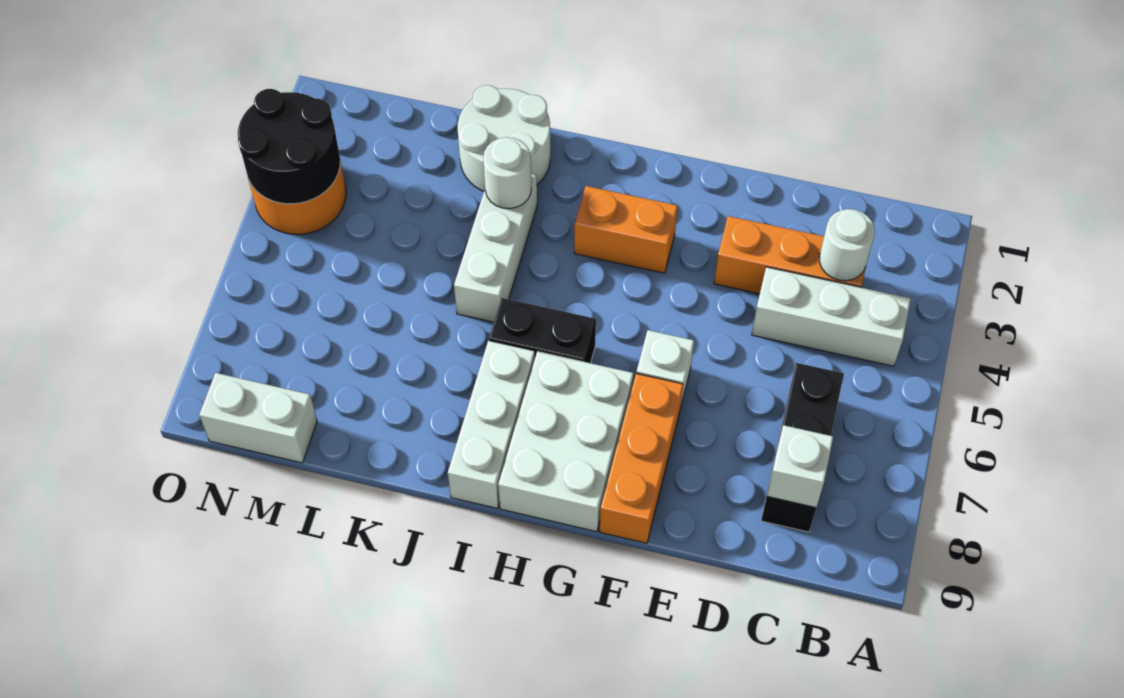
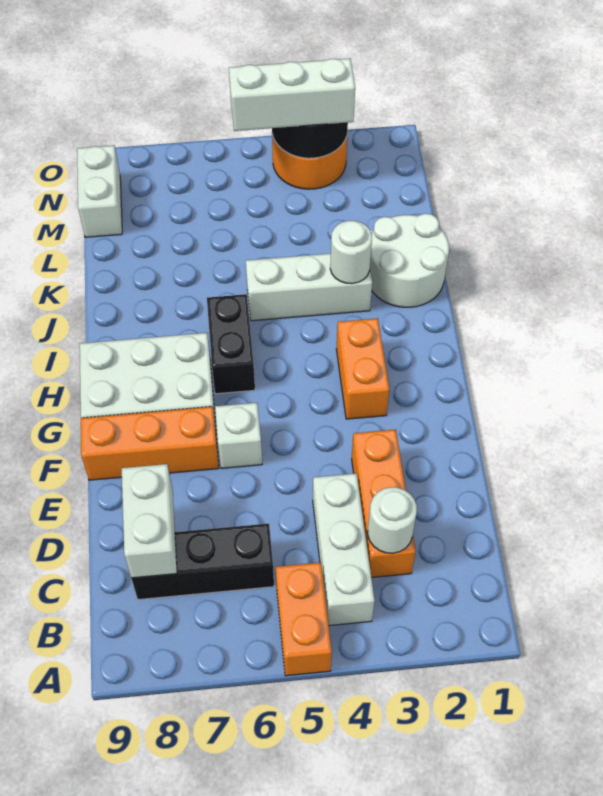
none -> orange 1x2 brick [276,562,332,676]
white 1x1 brick [767,425,833,508] -> white 1x2 brick [122,464,177,578]
white 1x3 brick [448,341,535,508] -> white 1x3 brick moved to [229,58,355,131]

